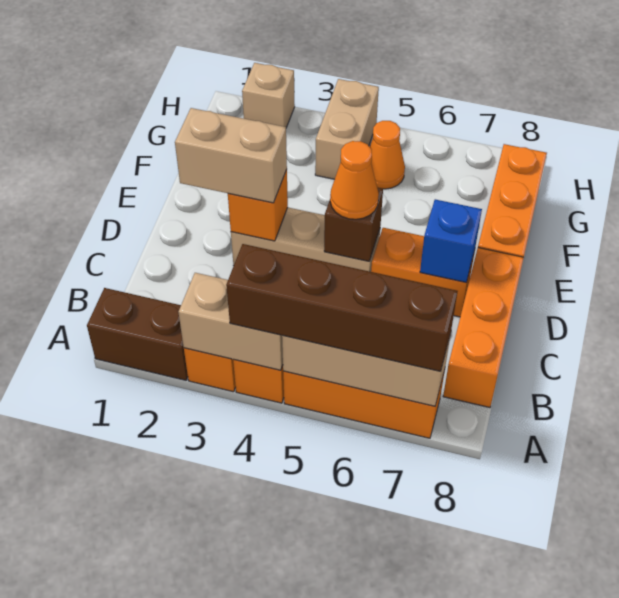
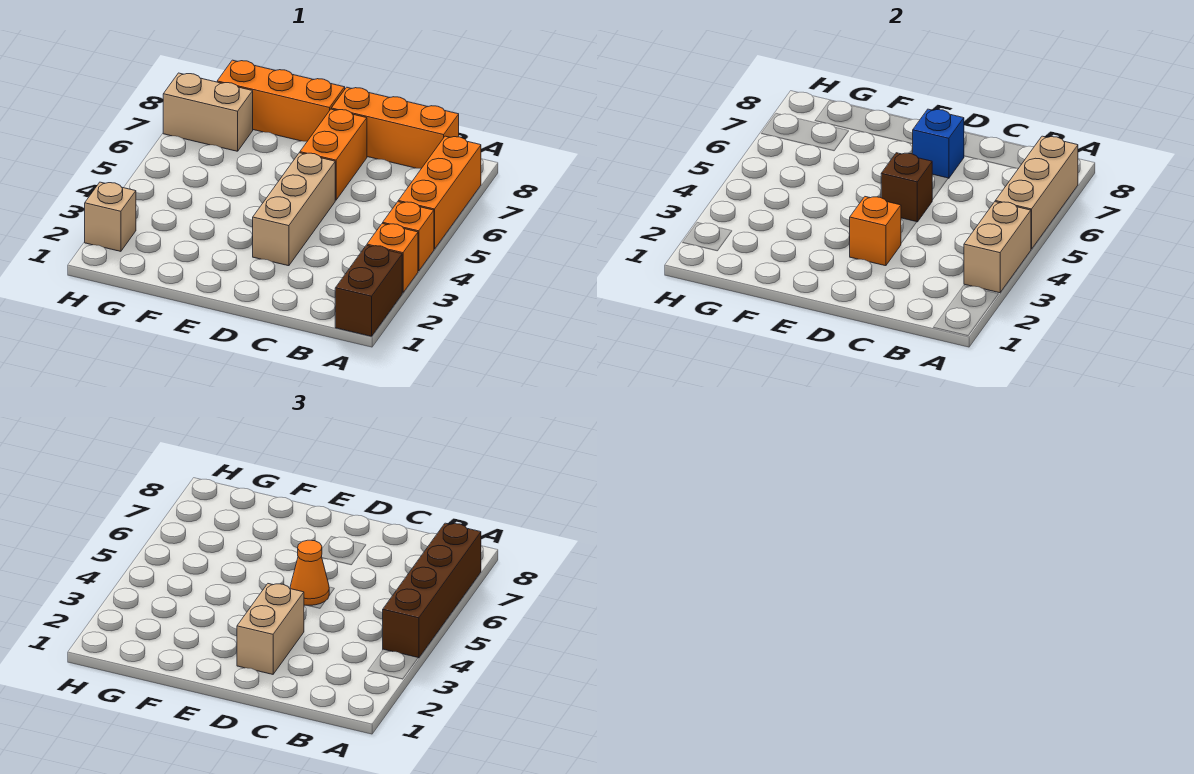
tan 1x2 brick [315,79,379,179] -> tan 1x2 brick moved to [163,73,253,151]
orange 1x1 cone [370,121,405,189] -> none

